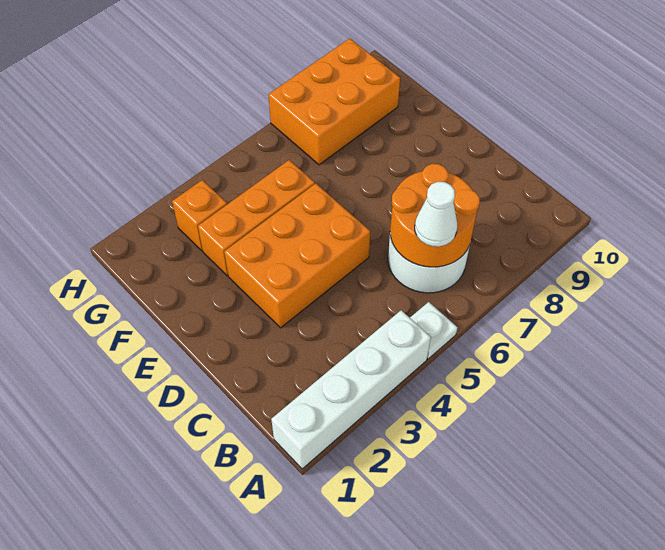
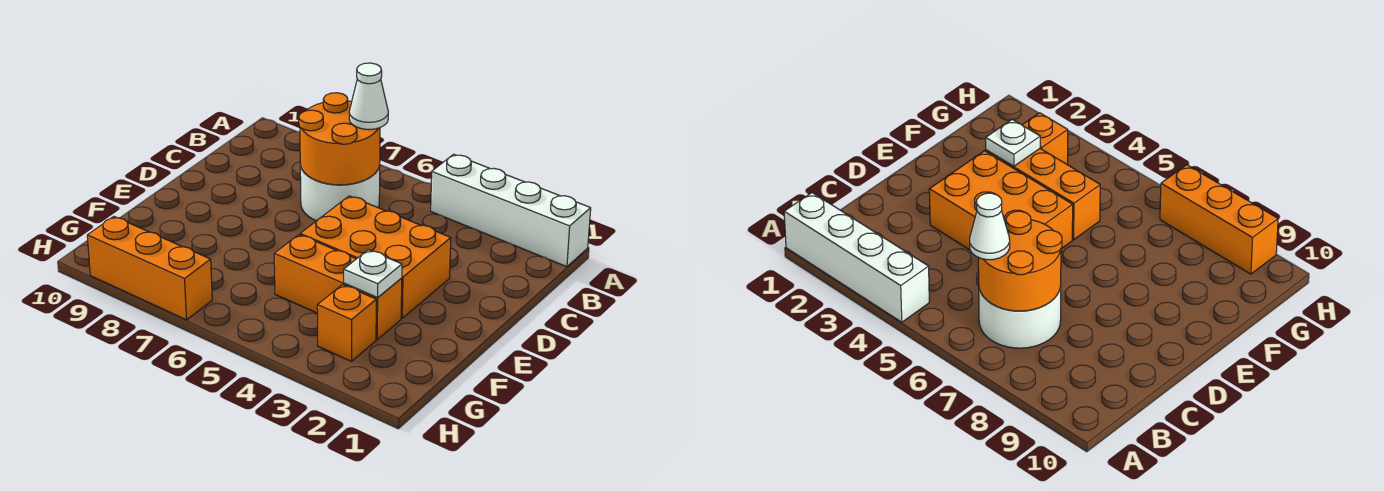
white 1x1 plate [410,302,457,359] -> white 1x1 plate moved to [344,250,402,298]
orange 2x3 brick [268,39,400,165] -> orange 1x3 brick [87,217,212,320]

